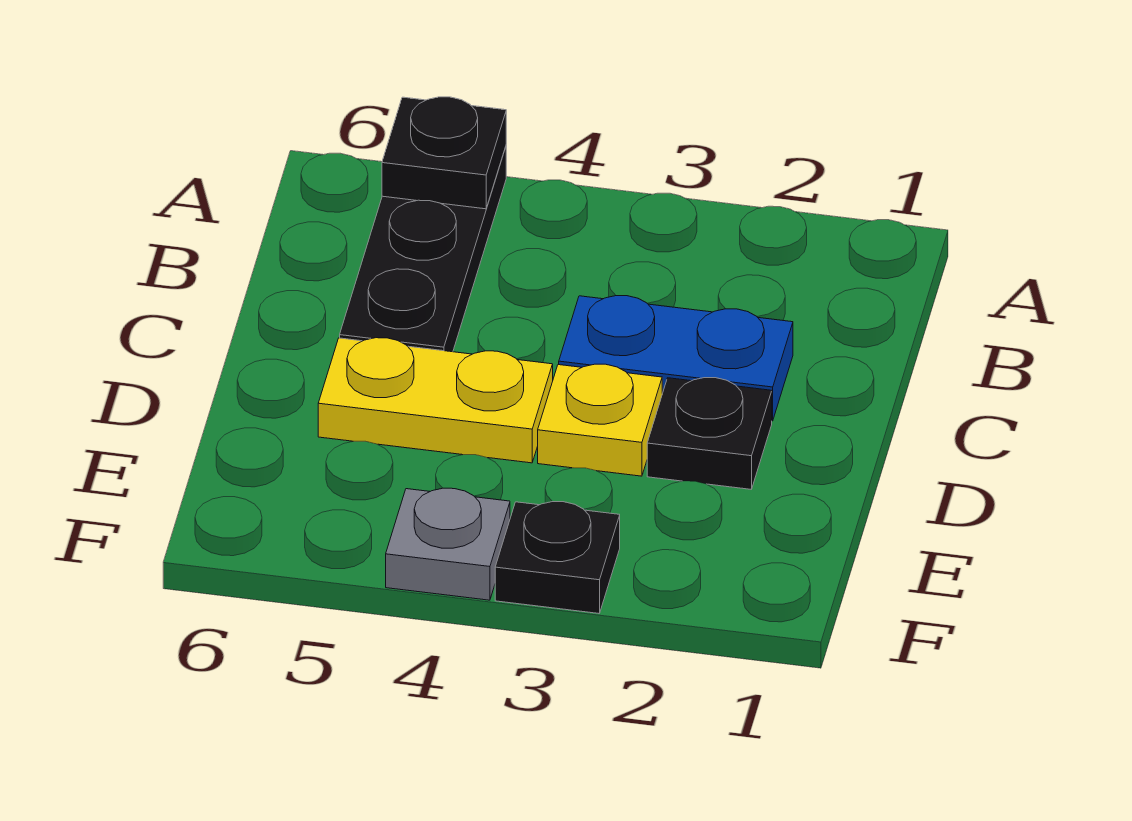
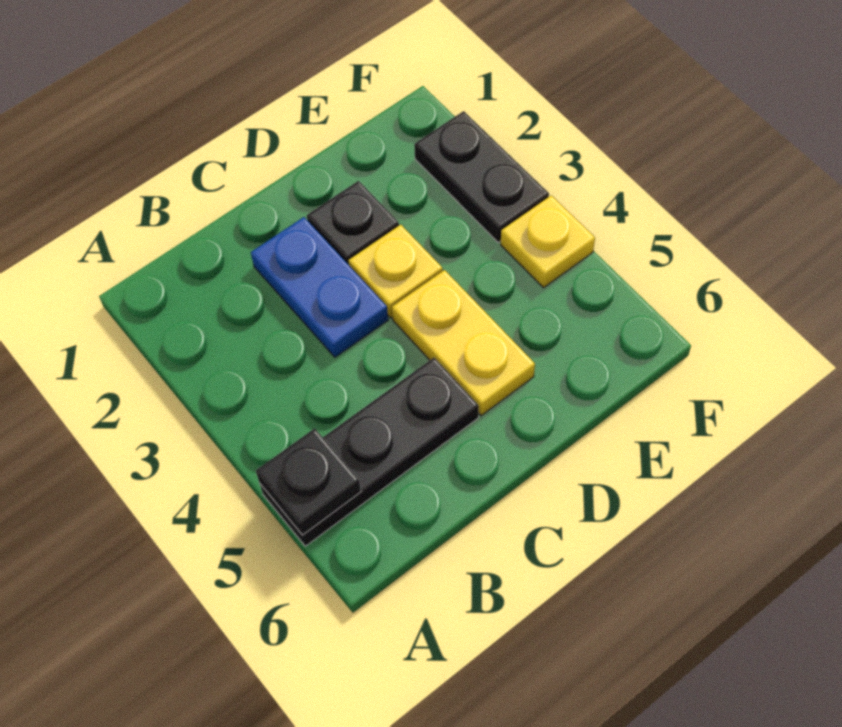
black 1x1 plate [495,502,620,613] -> black 1x2 plate [414,111,549,243]
grey 1x1 plate [386,488,510,600] -> yellow 1x1 plate [501,196,595,288]

